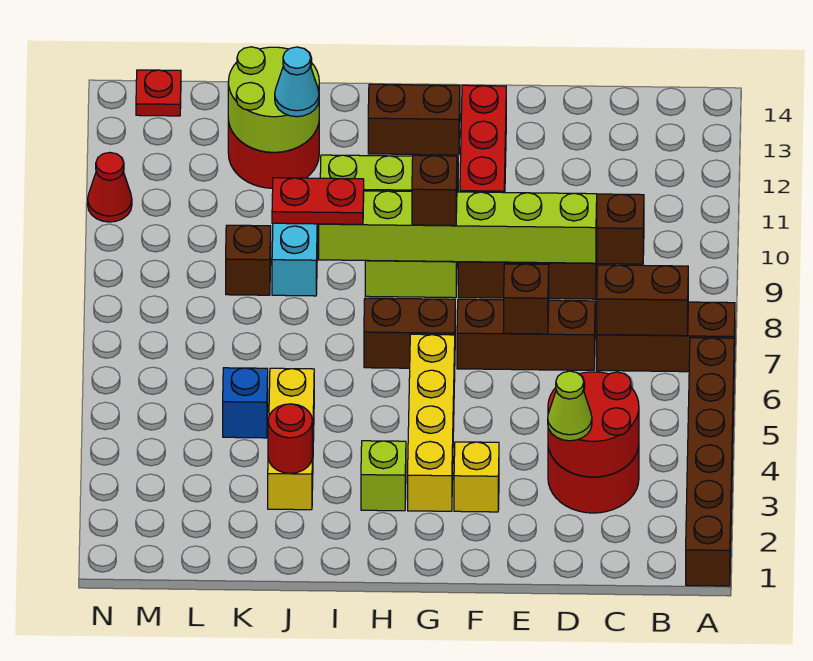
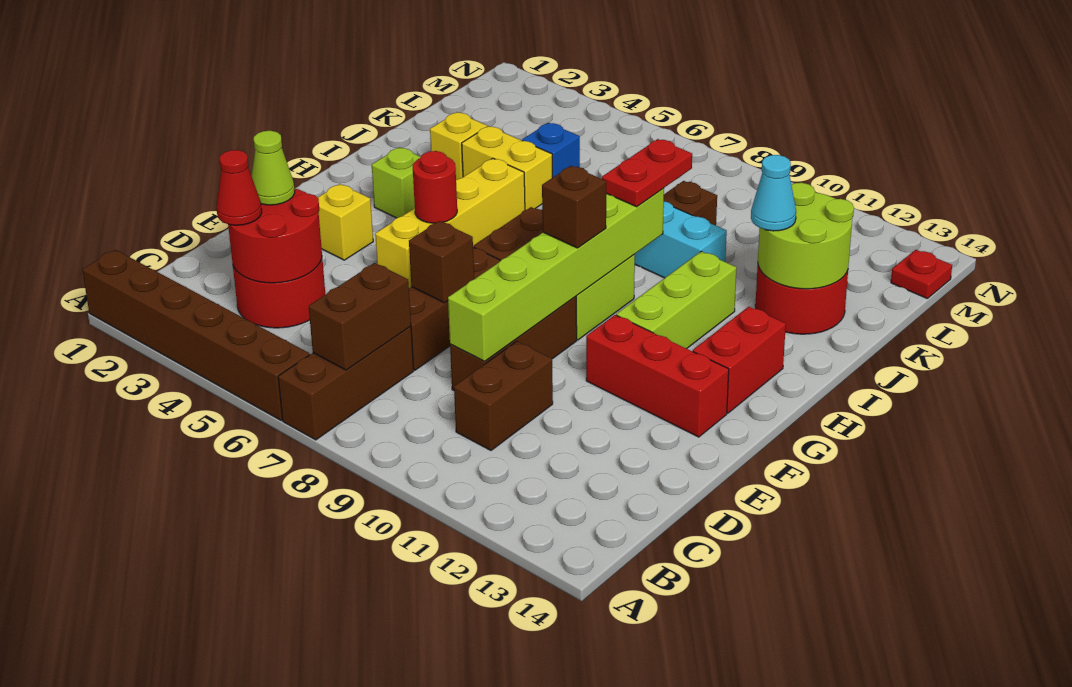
yellow 1x4 brick [408,334,455,511] -> yellow 1x4 brick turned to [375,158,525,288]
brown 1x2 brick [368,84,460,155] -> red 1x2 brick [693,307,786,413]
red 1x1 round brick [268,404,312,473] -> red 1x1 round brick moved to [413,151,457,223]
red 1x1 cone [88,153,132,222] -> red 1x1 cone moved to [217,150,262,225]

